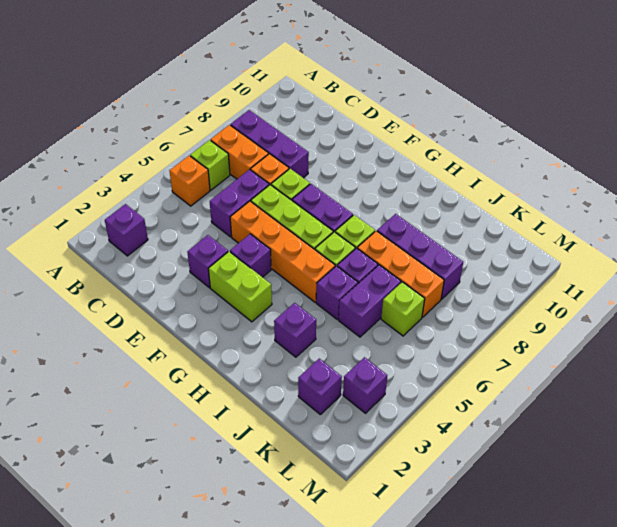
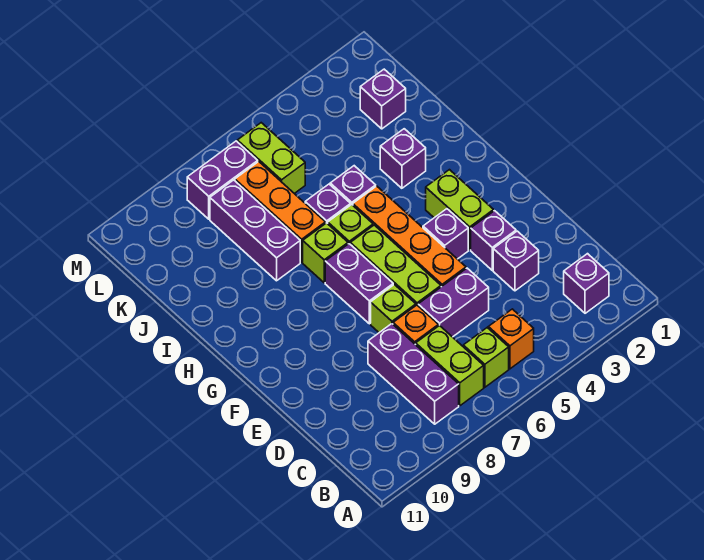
orange 1x2 brick [211,125,269,179] -> lime 1x2 brick [416,325,484,406]
purple 1x2 brick [339,265,401,337] -> purple 1x2 brick moved to [187,141,258,219]
lime 1x1 brick [381,282,425,336] -> lime 1x2 brick [237,123,305,193]
purple 1x1 brick [343,357,387,413] -> purple 1x1 brick moved to [493,231,539,291]

